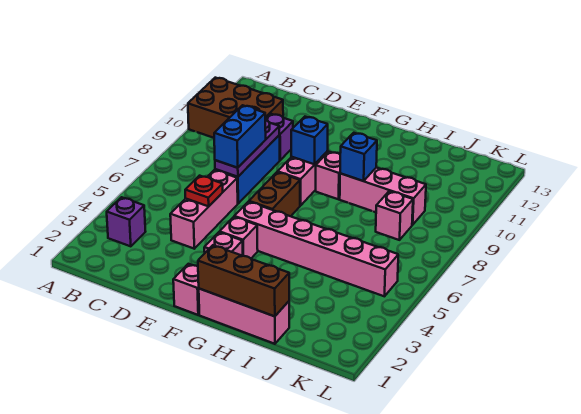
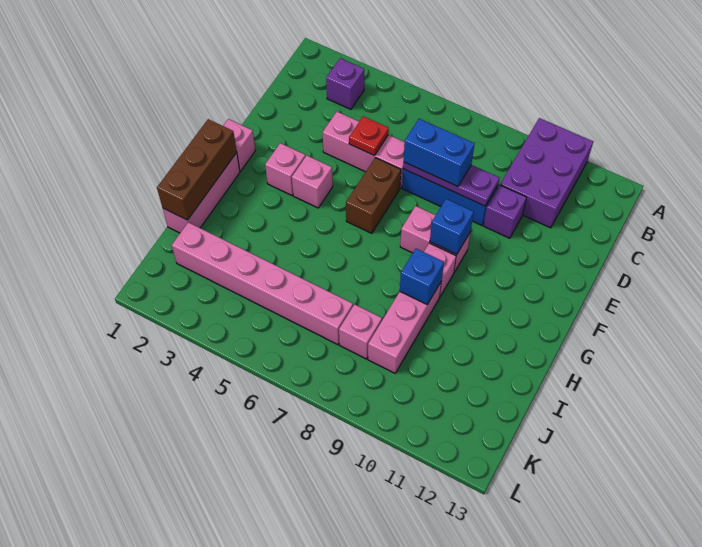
brown 2x3 brick [188,78,283,138] -> purple 2x3 brick [500,118,593,228]
pink 1x6 brick [234,202,398,296] -> pink 1x6 brick turned to [172,222,353,345]
brown 1x2 brick [249,172,300,216] -> brown 1x2 brick turned to [346,158,401,233]

